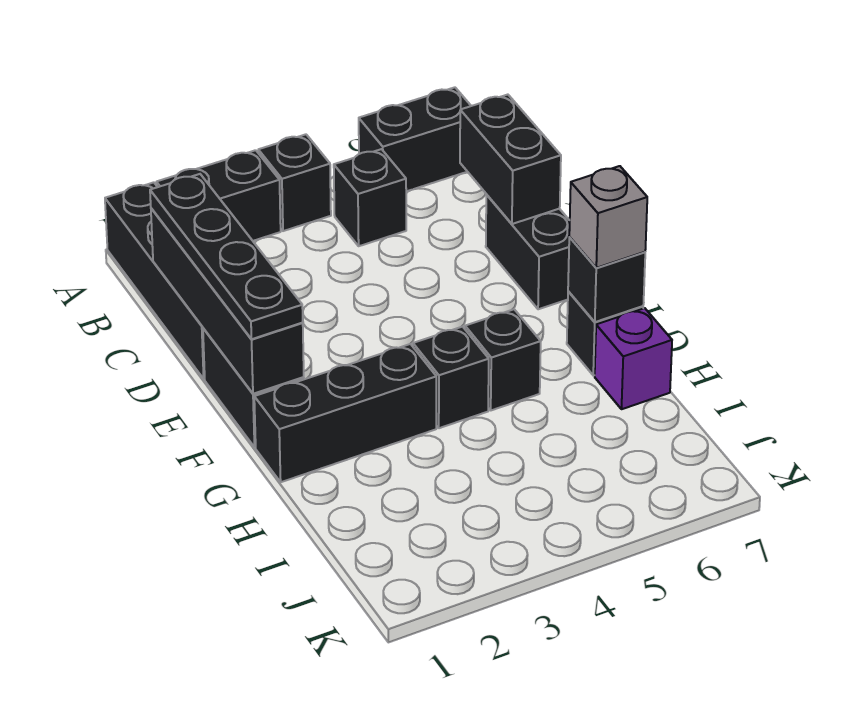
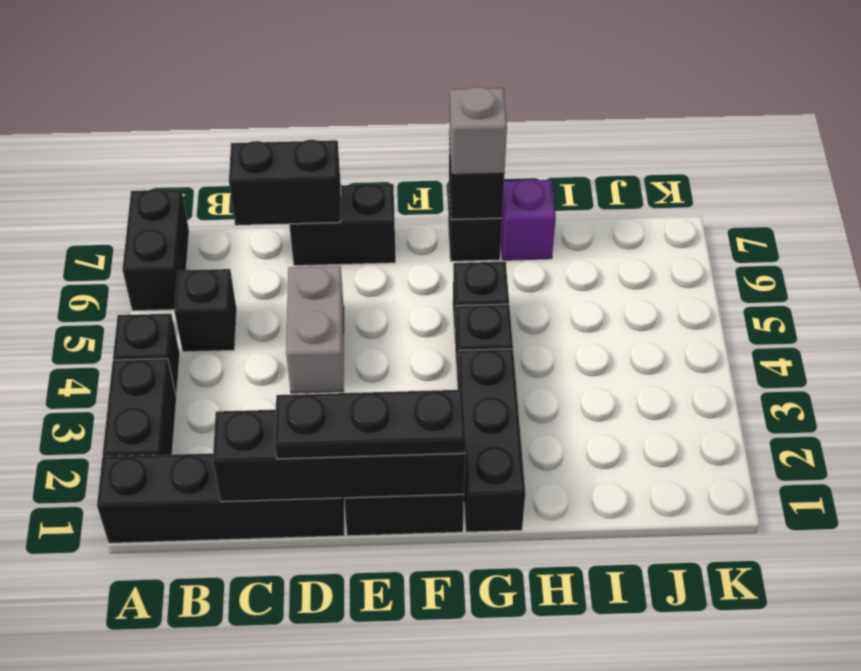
black 1x4 plate [150,174,303,339] -> black 1x3 plate [275,390,466,459]
none -> grey 1x2 brick [286,266,344,393]

